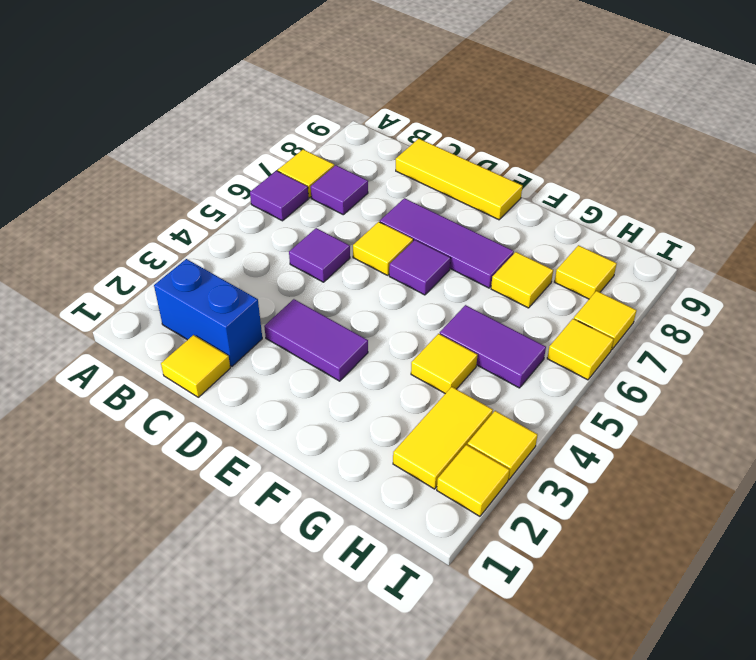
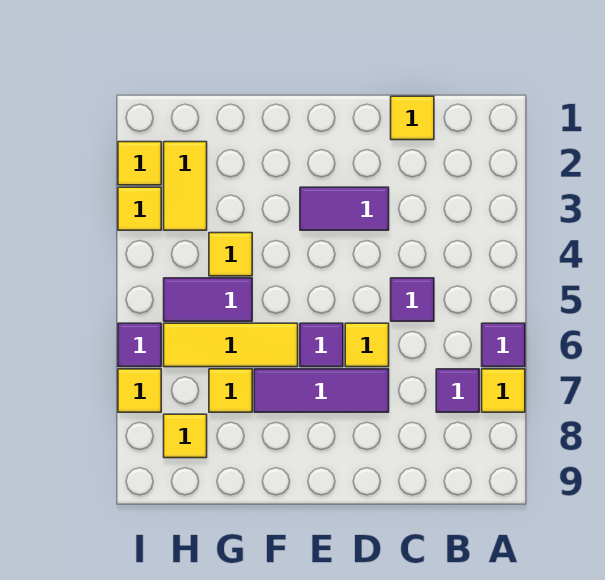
blue 1x2 brick [154,259,262,366] -> none
yellow 1x3 tile [396,139,522,220] -> yellow 1x3 tile moved to [164,323,298,367]
yellow 1x1 tile [547,319,614,380] -> purple 1x1 tile [118,323,161,367]

